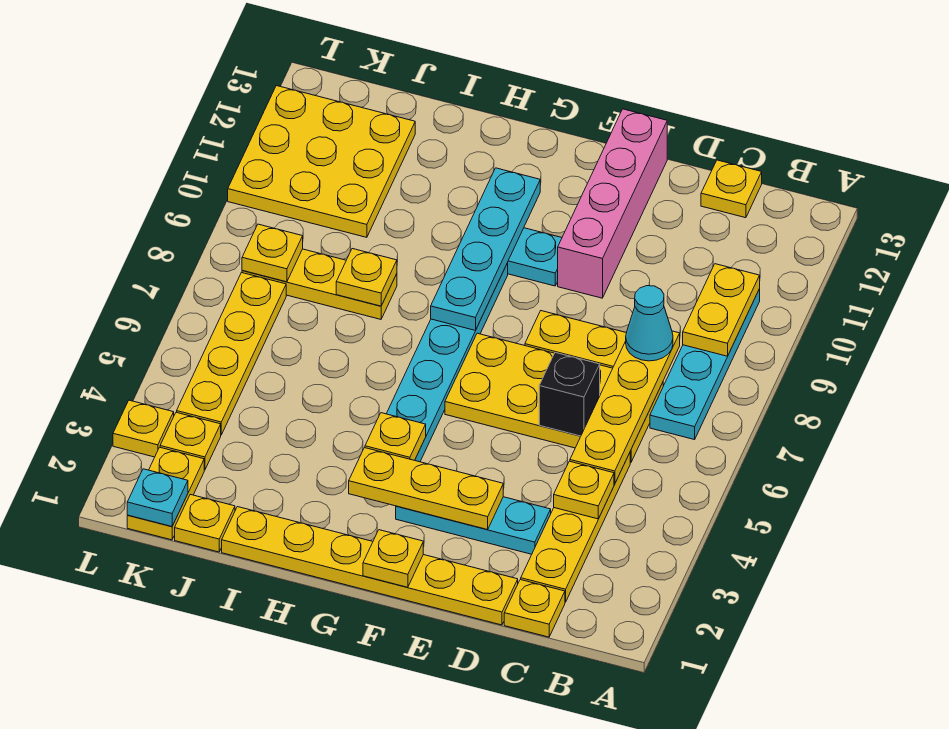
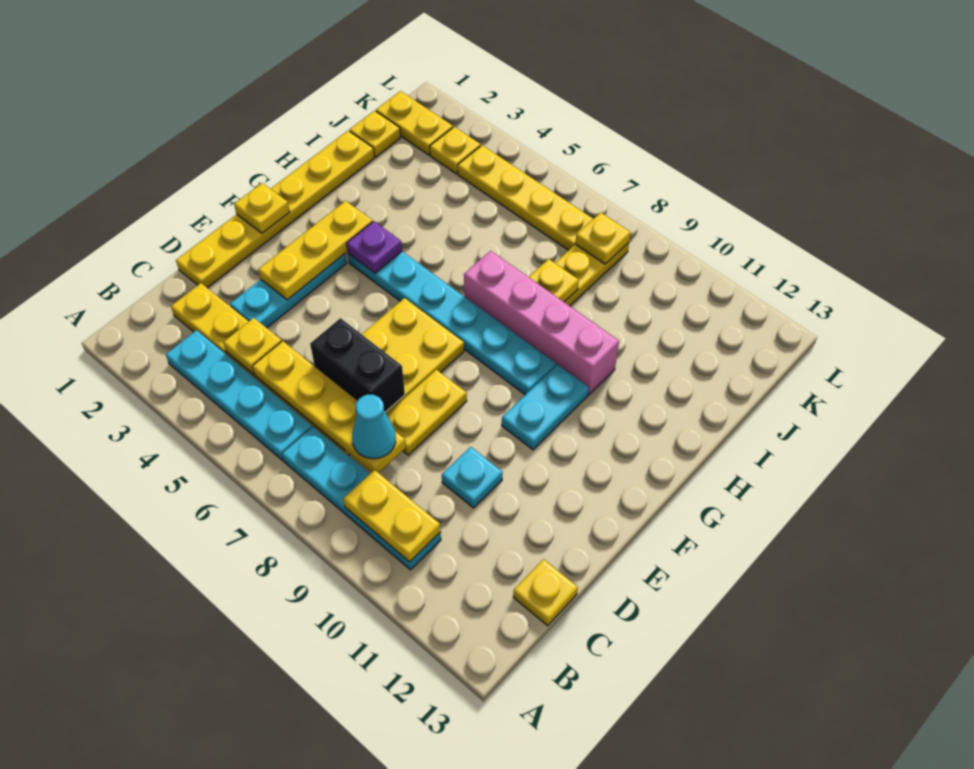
yellow 1x1 plate [504,580,565,637] -> none
black 1x1 brick [539,353,600,436] -> black 1x2 brick [310,318,405,412]
pink 1x4 brick [558,109,667,298] -> pink 1x4 brick moved to [464,251,619,395]
yellow 1x1 plate [365,413,426,460] -> purple 1x1 plate [347,221,402,273]
cyan 1x4 plate [431,168,540,330] -> cyan 1x4 plate moved to [166,330,312,461]
yellow 3x3 plate [228,86,415,237] -> none
cyan 1x1 plate [127,469,188,526] -> cyan 1x1 plate moved to [442,447,503,508]
yellow 1x1 plate [113,400,174,457] -> none

